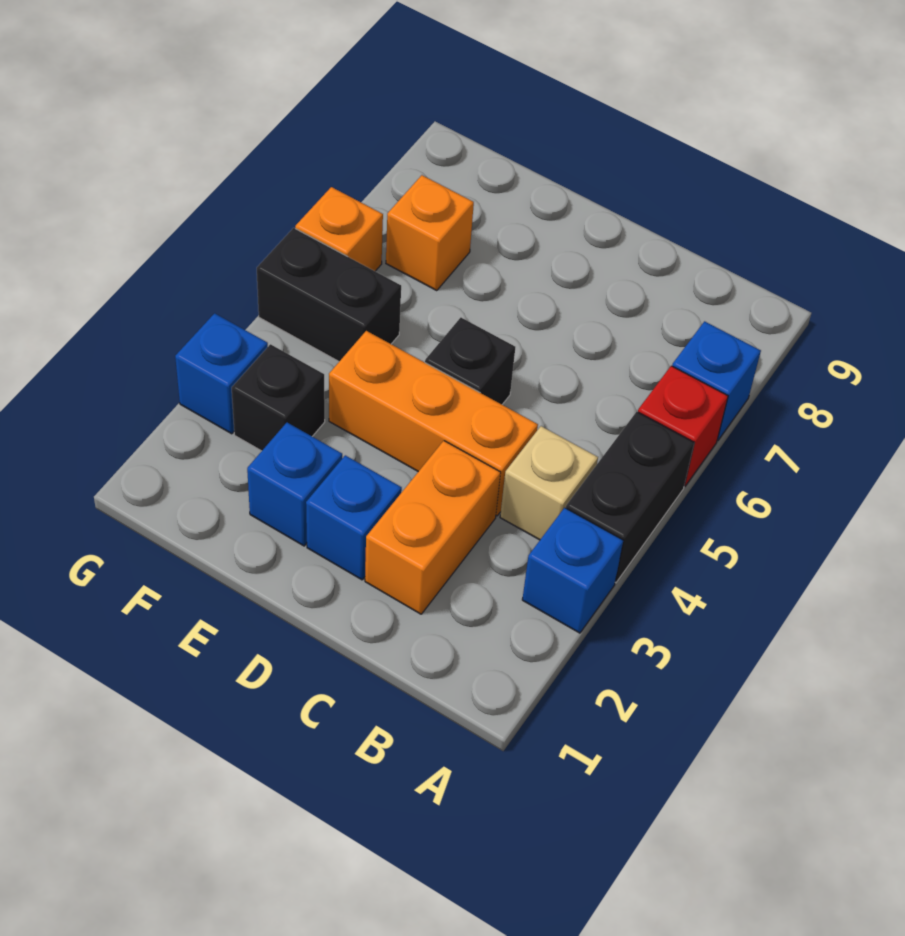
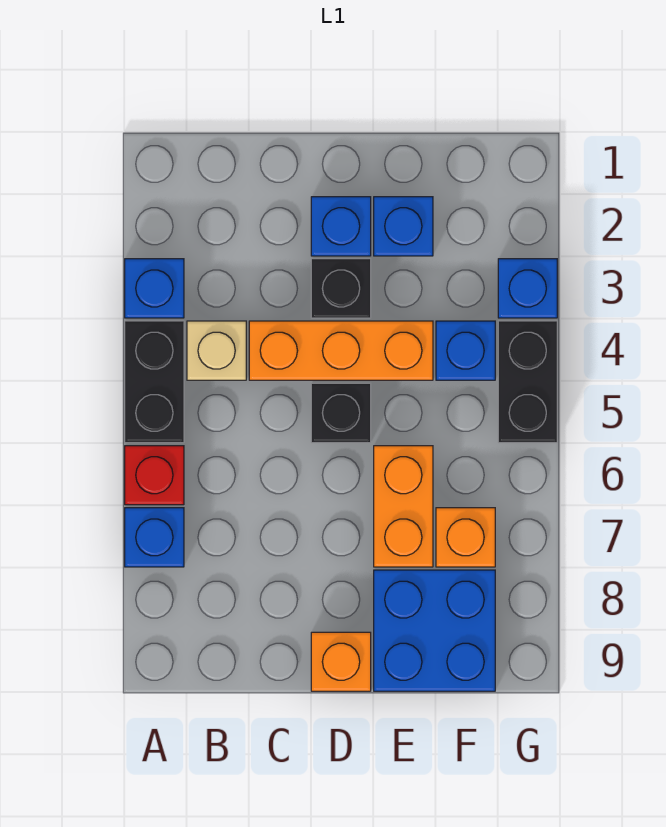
orange 1x2 brick [365,441,501,614] -> orange 1x2 brick moved to [374,446,433,567]
none -> blue 2x2 brick [374,570,495,691]
black 1x1 brick [232,344,325,451] -> black 1x1 brick moved to [311,259,371,318]
none -> blue 1x1 brick [436,321,495,380]
black 1x2 brick [257,228,401,361] -> black 1x2 brick turned to [498,321,557,443]
orange 1x1 brick [295,187,383,271] -> orange 1x1 brick moved to [311,632,371,691]

